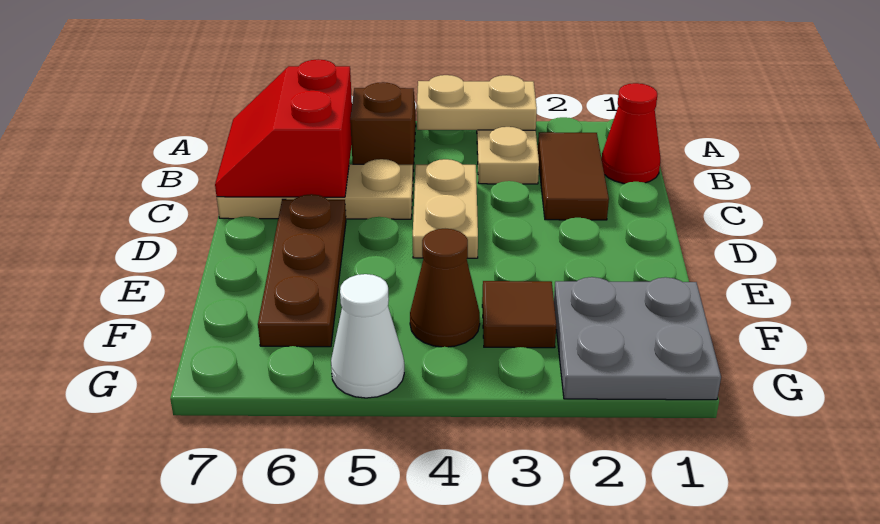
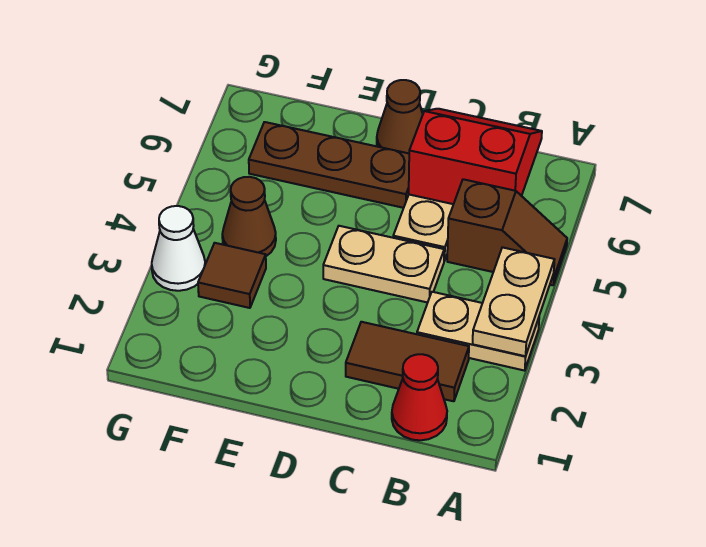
none -> brown 1x1 cone [377,80,423,153]
grey 2x2 plate [554,277,721,400] -> none
white 1x1 cone [331,274,404,398] -> white 1x1 cone moved to [152,206,205,291]

